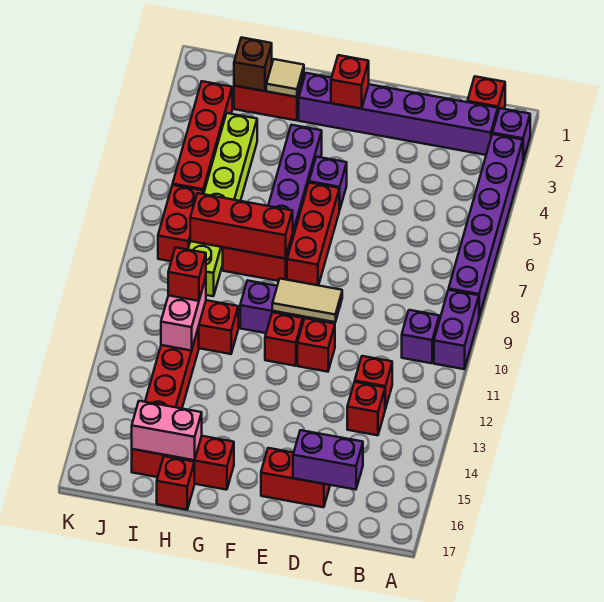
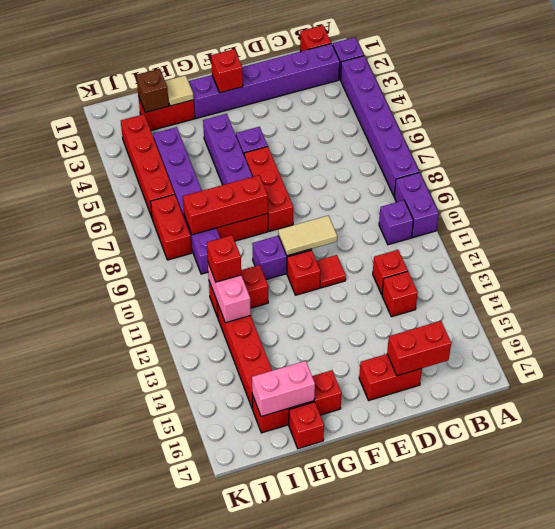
purple 1x2 brick [293,430,363,490] -> red 1x2 brick [387,321,451,376]
red 1x1 brick [297,318,335,372] -> red 1x1 tile [317,255,346,288]
lime 1x6 brick [188,113,257,296] -> purple 1x6 brick [153,127,220,274]

